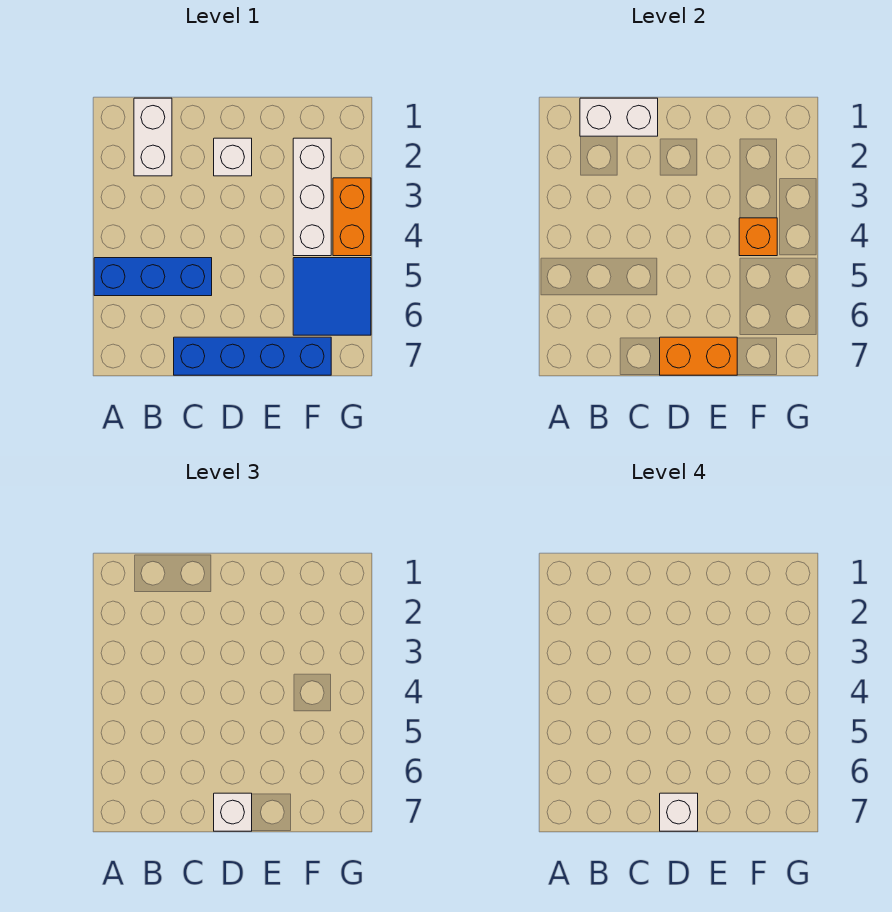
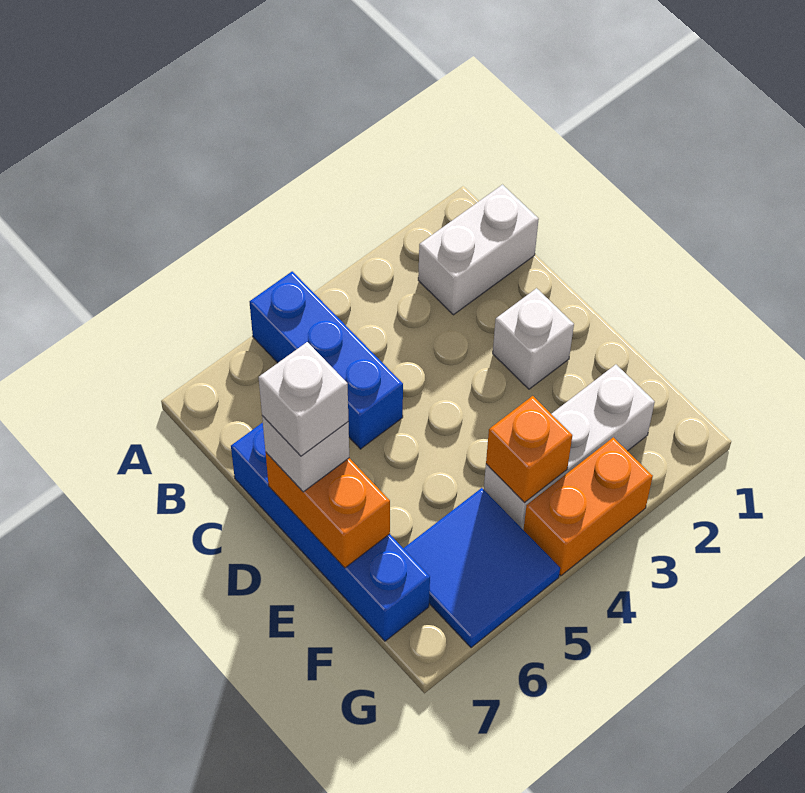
white 1x2 brick [580,98,658,136] -> none

